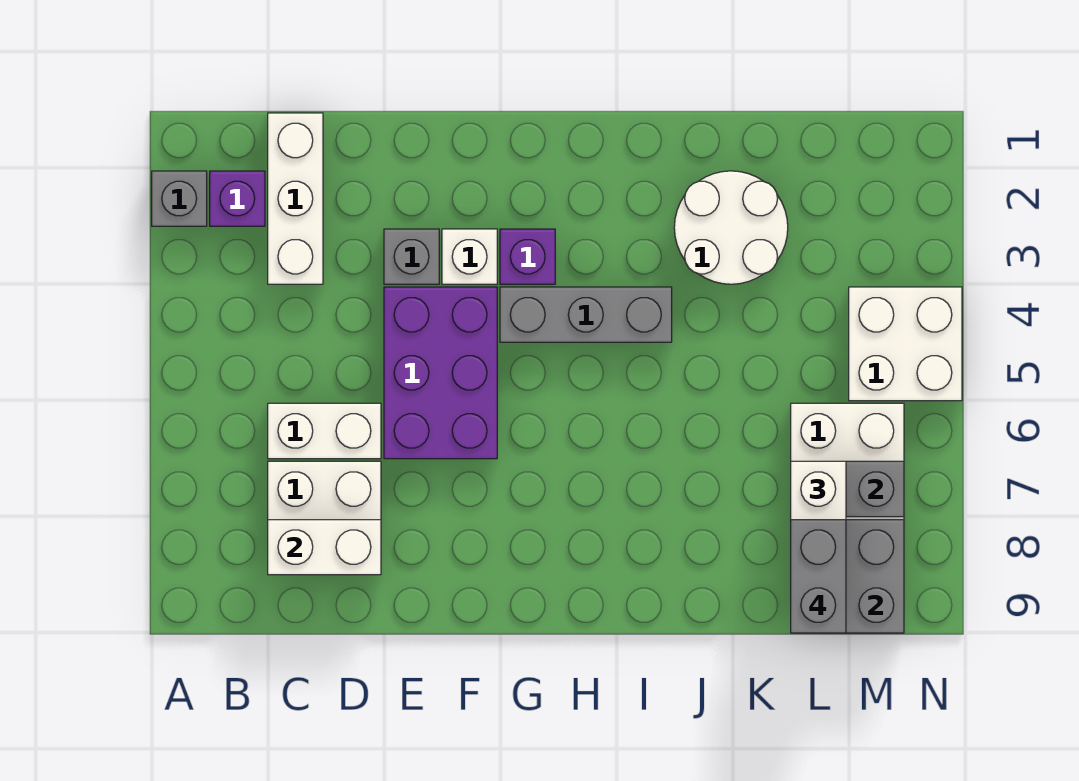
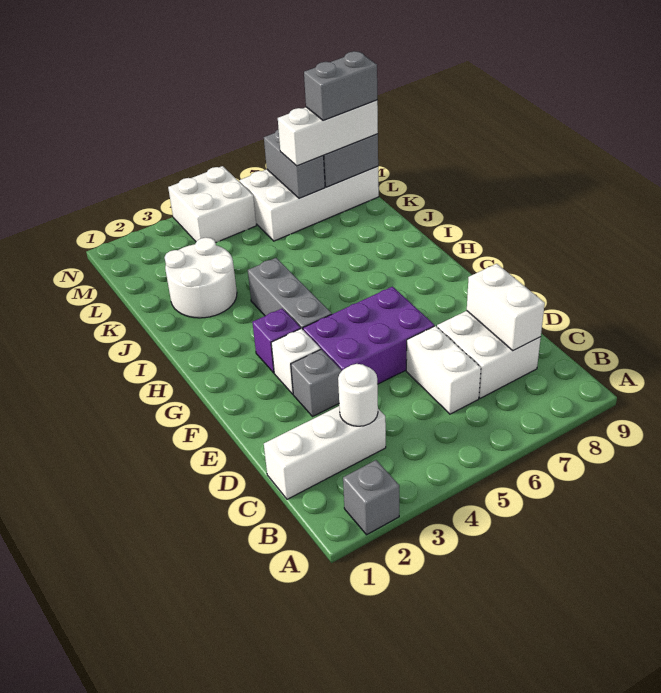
purple 1x1 brick [210,171,265,226] -> none
none -> white 1x1 round brick [338,364,378,426]

